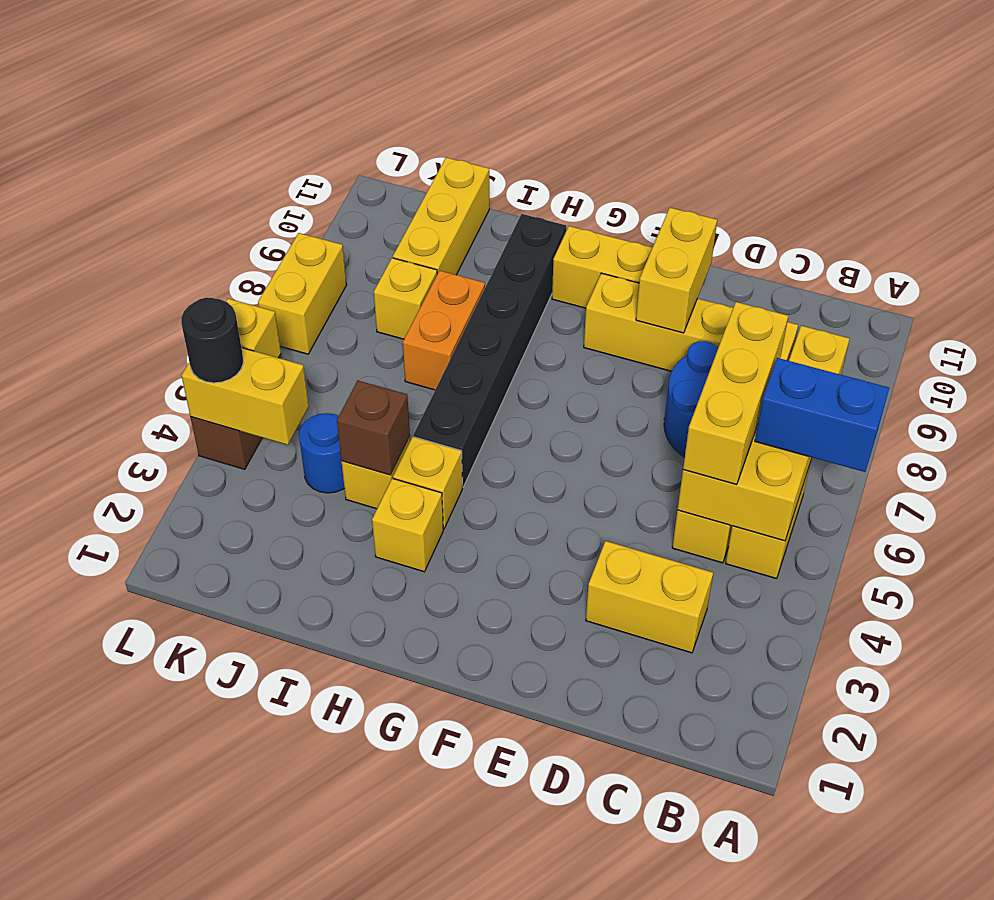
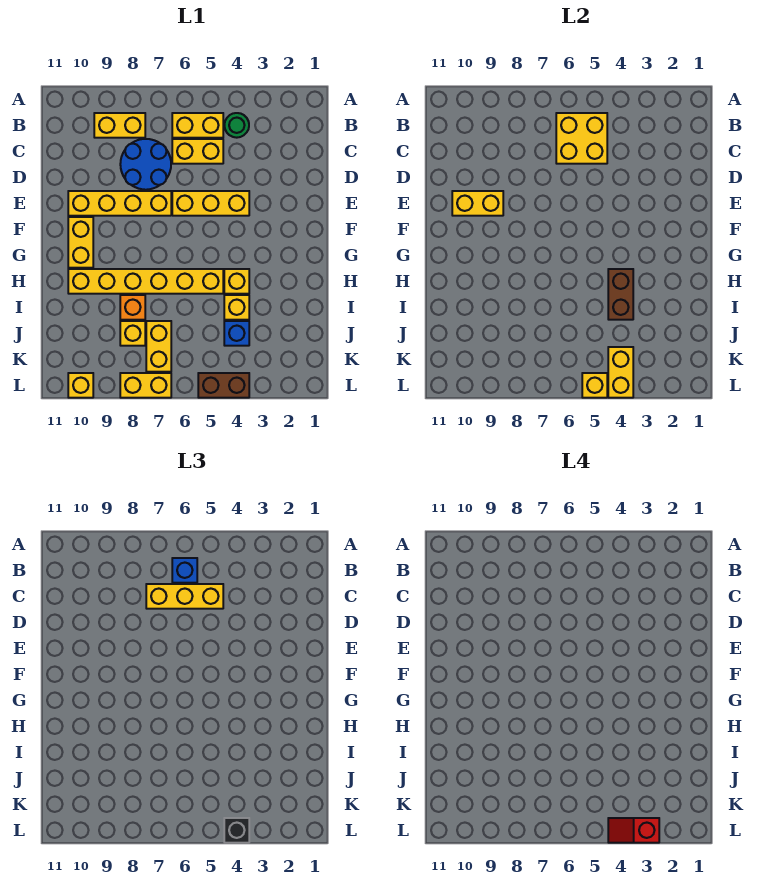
blue 1x2 brick [755,358,889,472] -> blue 1x1 brick [172,558,197,583]
none -> green 1x1 round brick [224,113,249,138]
yellow 1x2 brick [586,541,713,653] -> yellow 1x2 brick moved to [146,321,171,372]
yellow 1x4 brick [584,273,798,371] -> yellow 1x4 brick turned to [68,191,171,216]
yellow 1x1 brick [372,478,443,572] -> yellow 1x1 brick moved to [68,373,93,398]
black 1x6 brick [413,214,566,487] -> yellow 1x6 brick [68,269,223,294]
brown 1x1 brick [337,381,410,475] -> brown 1x2 brick [608,269,633,320]
orange 1x2 brick [403,271,485,390] -> orange 1x1 brick [120,295,145,320]
blue 1x1 round brick [299,413,344,493] -> blue 1x1 brick [224,321,249,346]
yellow 1x3 brick [393,157,489,275] -> yellow 1x3 brick moved to [172,191,249,216]
none -> red 1x2 slope [608,818,659,843]
black 1x1 round brick [181,298,243,383] -> black 1x1 brick [224,818,249,843]

